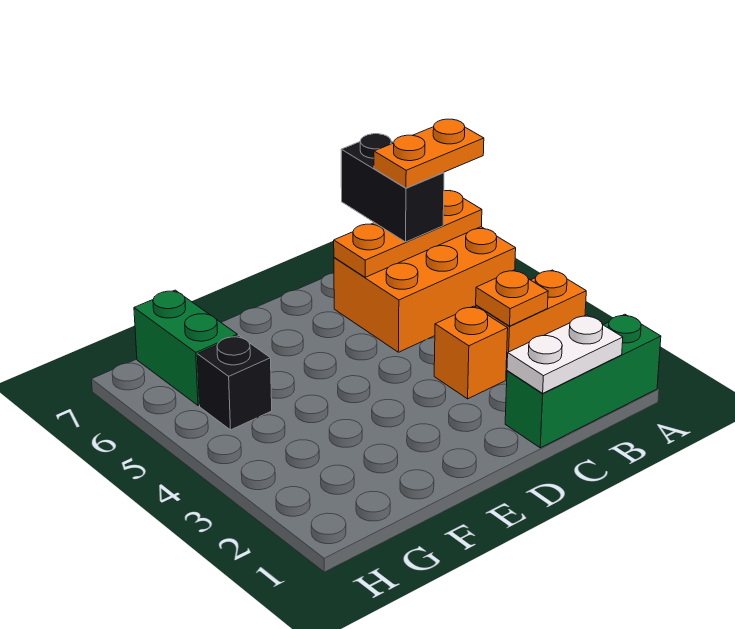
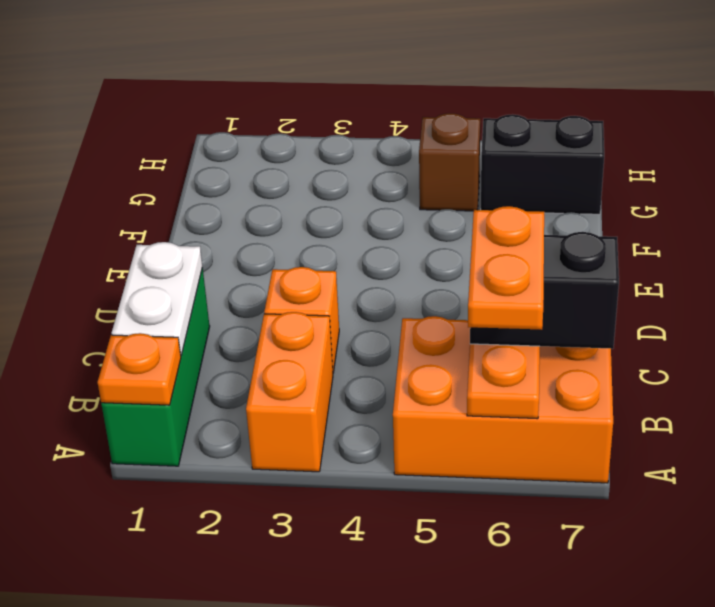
orange 2x3 brick [334,227,516,352] -> orange 2x3 brick turned to [393,316,613,483]
orange 1x1 plate [476,270,548,326] -> orange 1x1 plate moved to [98,333,181,405]
black 1x1 brick [197,336,272,430] -> brown 1x1 brick [419,113,480,211]
green 1x2 brick [134,290,237,406] -> black 1x2 brick [481,115,604,214]

